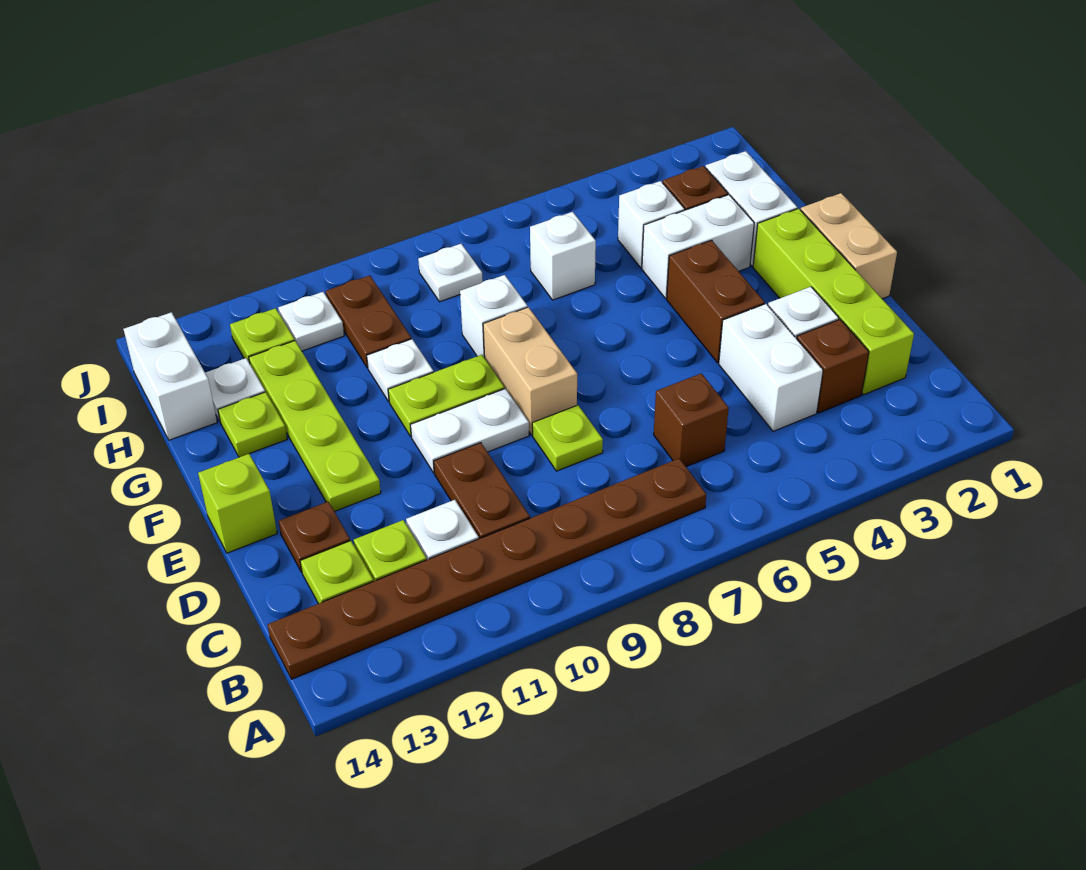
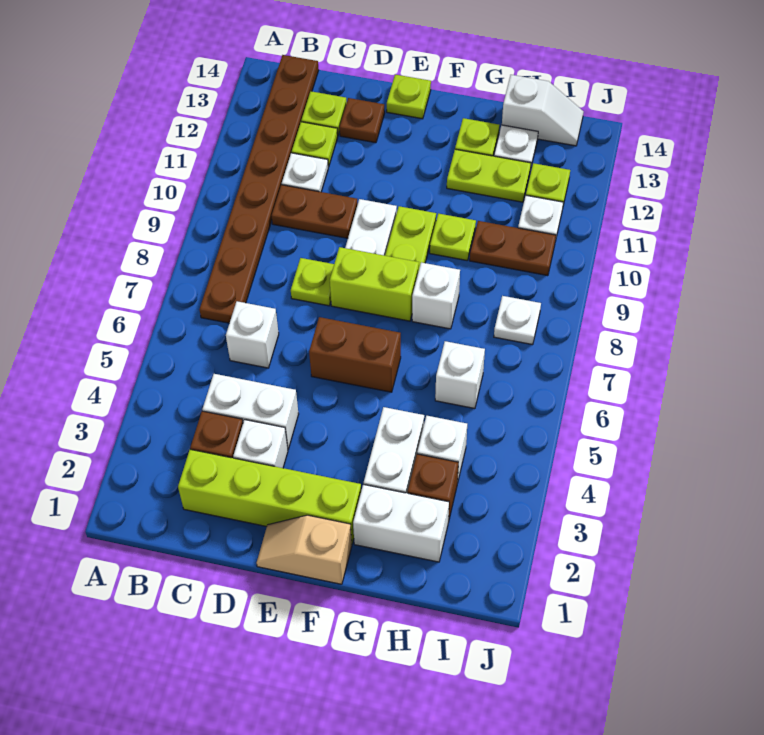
brown 1x1 brick [654,373,729,467] -> white 1x1 brick [226,301,279,368]
tan 1x2 brick [801,193,897,299] -> tan 1x2 slope [257,515,352,584]
brown 1x2 brick [667,240,765,363] -> brown 1x2 brick moved to [309,317,401,392]
tan 1x2 brick [483,307,577,435] -> lime 1x2 brick [330,247,419,321]
lime 1x4 plate [249,341,381,511] -> lime 1x2 plate [447,149,531,202]
lime 1x1 brick [198,454,277,553] -> lime 1x1 plate [387,75,431,119]
white 1x1 plate [367,339,433,401] -> lime 1x1 plate [430,213,476,261]
white 1x2 brick [124,312,217,440] -> white 1x2 slope [502,75,584,146]

